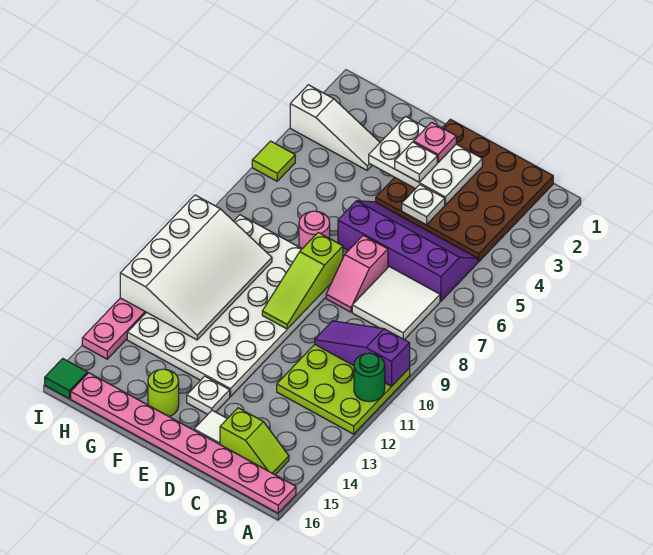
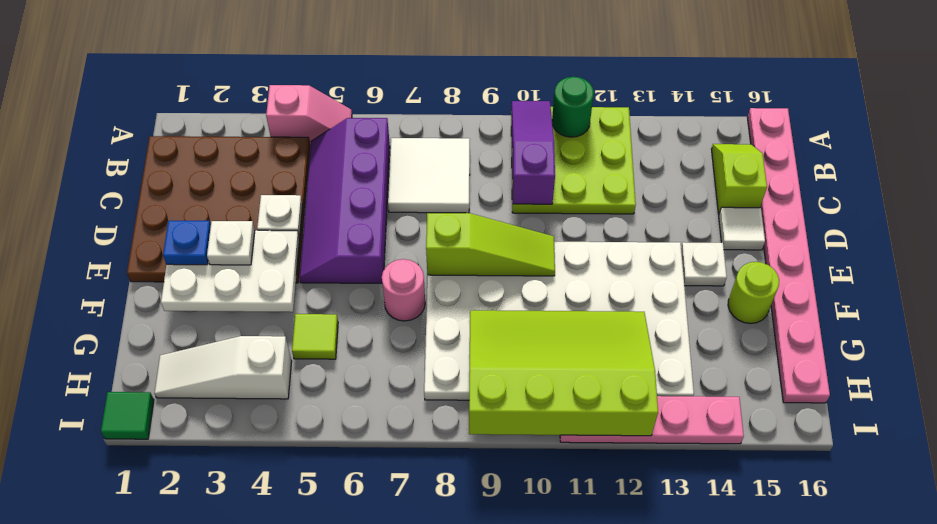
purple 1x3 slope [315,321,410,386] -> purple 1x3 slope turned to [512,101,555,204]
white 2x3 plate [369,116,482,205] -> white 2x3 plate turned to [161,230,300,312]
pink 1x2 slope [326,235,388,312] -> pink 1x2 slope moved to [266,85,352,145]
pink 1x1 plate [413,122,456,162] -> blue 1x1 plate [163,221,211,265]
white 1x3 slope [290,85,380,170] -> white 1x3 slope turned to [154,336,292,399]
white 3x4 slope [120,195,272,340] -> lime 3x4 slope [469,310,658,436]
lime 1x1 tile [252,141,295,181] -> lime 1x1 tile moved to [292,314,338,359]
green 1x1 tile [45,359,88,399] -> green 1x1 tile moved to [101,392,154,439]

